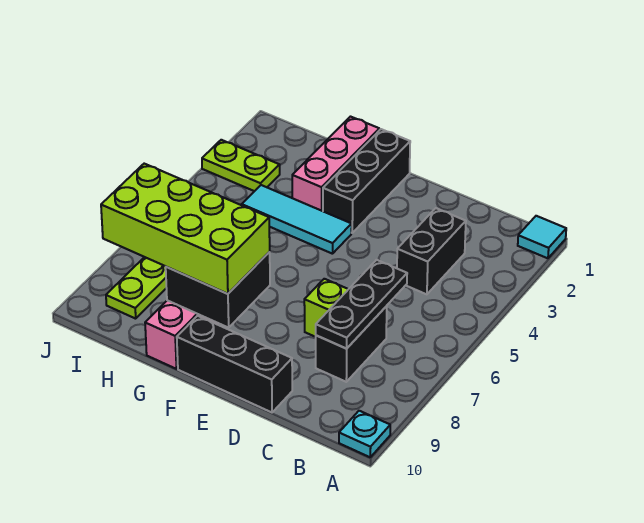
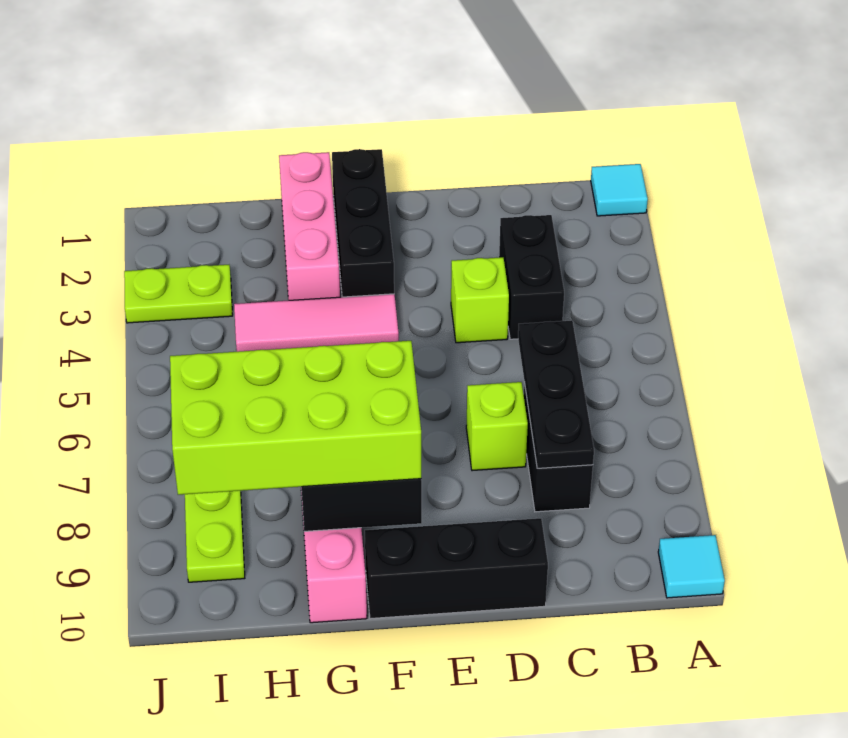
cyan 1x1 plate [339,411,390,457] -> cyan 1x1 tile [658,535,725,598]
none -> lime 1x1 brick [451,257,509,343]
cyan 1x3 tile [242,185,352,254] -> pink 1x3 tile [234,294,399,352]

